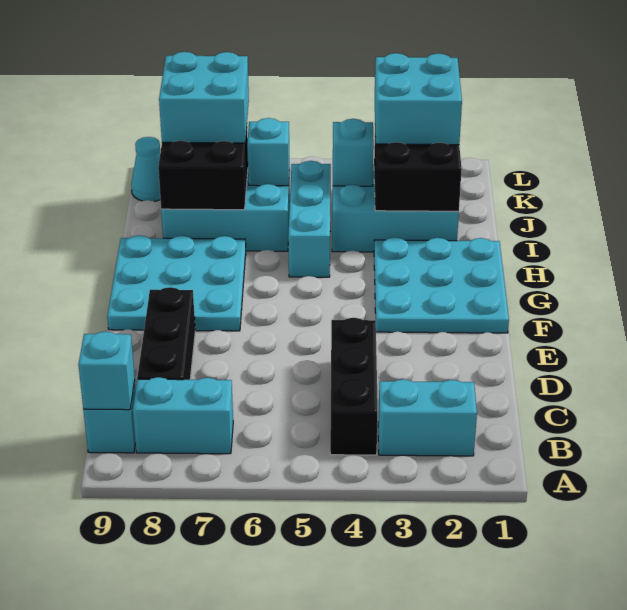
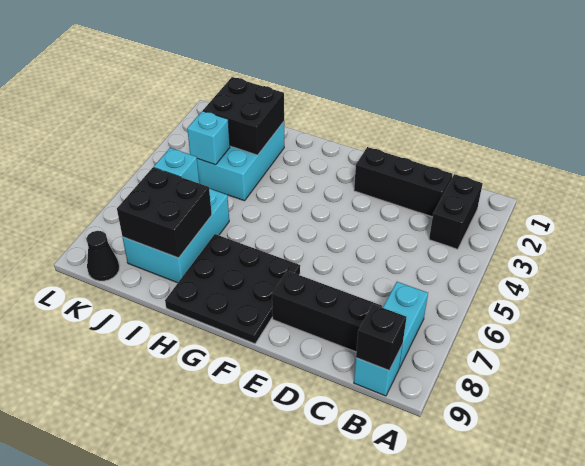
cyan 1x2 brick [378,379,477,456] -> black 1x2 brick [429,174,483,249]
black 1x3 brick [330,318,378,455] -> black 1x3 brick moved to [354,147,452,217]
cyan 1x1 brick [78,331,135,410] -> black 1x1 brick [356,304,406,370]
cyan 3x3 plate [374,237,509,333] -> none
cyan 3x3 plate [107,235,246,331] -> black 3x3 plate [165,234,300,344]
cyan 1x3 brick [288,161,331,277] -> none
cyan 2x2 brick [375,53,462,145] -> none
cyan 2x2 brick [159,52,249,143] -> none
cyan 1x1 cone [131,137,160,201] -> black 1x1 cone [86,231,119,281]

